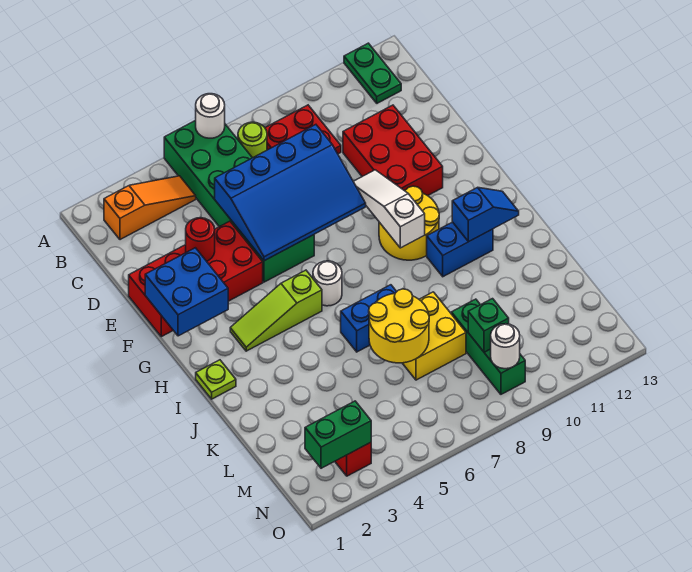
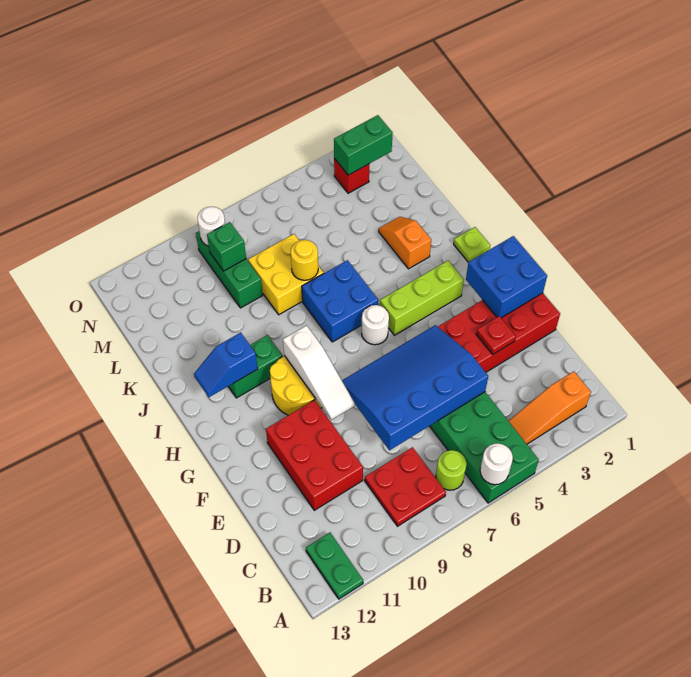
red 1x1 round brick [186,218,215,261] -> red 1x1 plate [476,316,516,355]
lime 1x3 slope [230,270,322,351] -> lime 1x3 brick [380,261,464,335]
blue 1x2 brick [427,222,493,277] -> green 1x2 brick [228,335,282,398]
none -> orange 1x2 slope [379,217,431,269]
blue 1x2 brick [341,285,397,352] -> blue 2x2 brick [302,260,378,342]
yellow 2x2 round brick [369,289,429,363] -> yellow 1x1 round brick [291,240,318,280]

